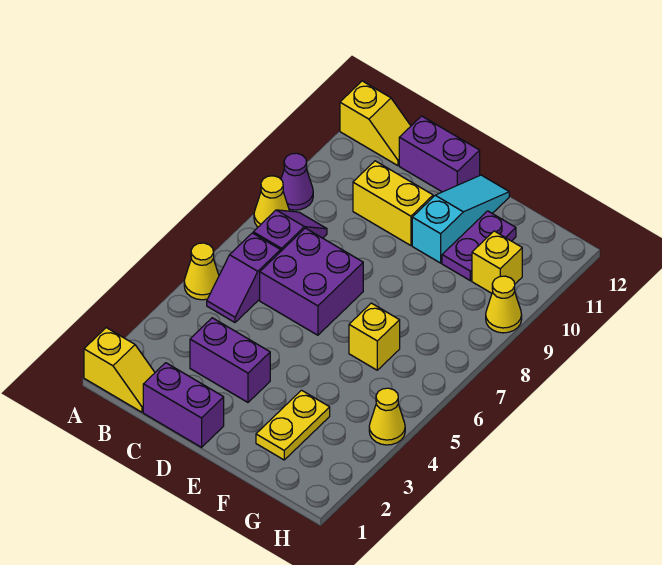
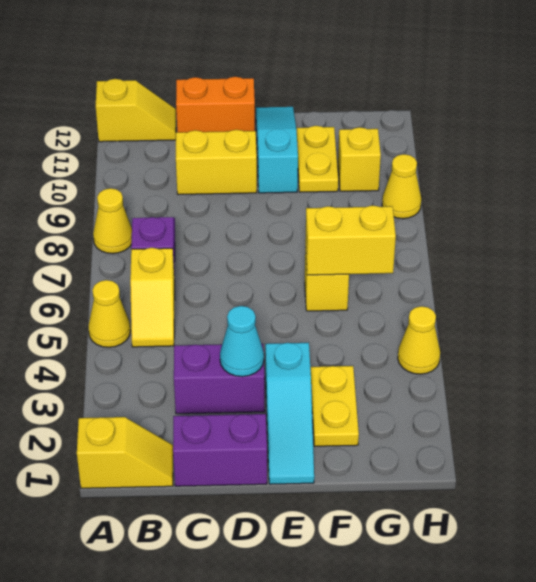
purple 1x1 cone [281,153,313,210] -> none
purple 1x2 slope [207,233,281,322] -> yellow 1x2 slope [130,248,175,347]
purple 2x2 brick [260,228,363,335] -> none
purple 1x2 brick [399,116,480,192] -> orange 1x2 brick [176,77,255,132]
none -> cyan 1x1 cone [220,306,264,377]
none -> cyan 1x3 slope [265,343,314,484]
none -> yellow 1x2 brick [305,205,396,275]
purple 1x2 plate [442,211,516,281] -> yellow 1x2 plate [296,126,338,192]

